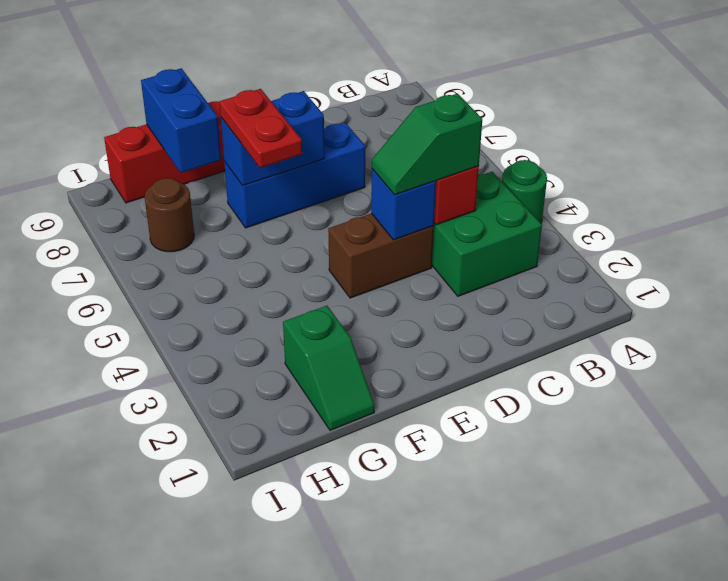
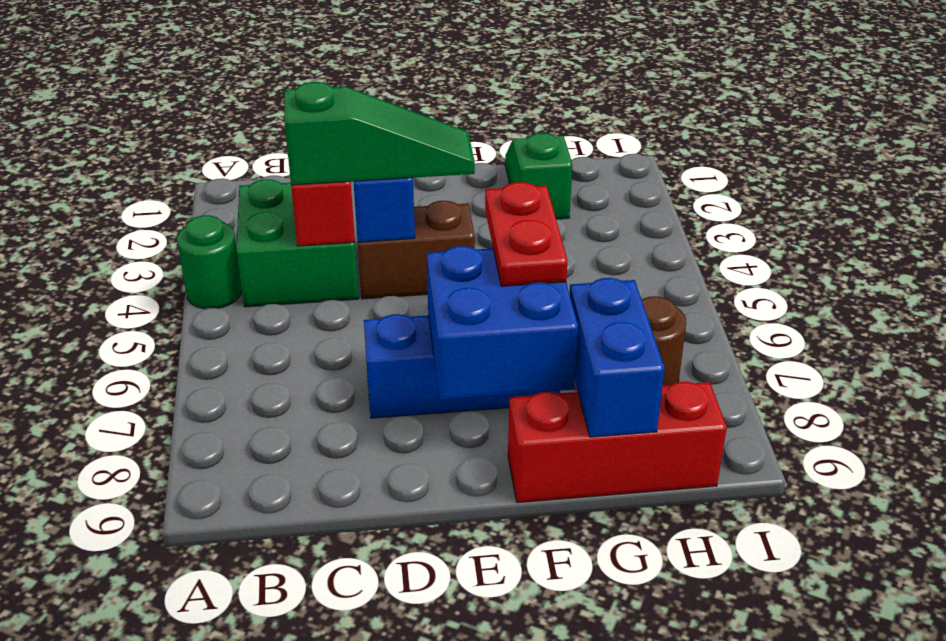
green 1x2 slope [372,94,482,195] -> green 1x3 slope [284,82,475,185]
blue 1x2 brick [221,91,325,186] -> blue 2x2 brick [427,246,578,400]

